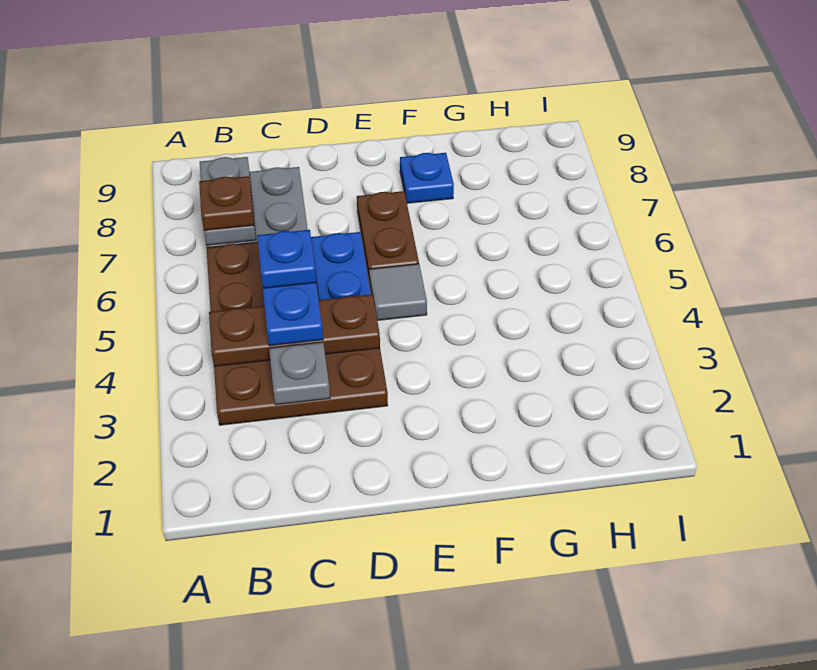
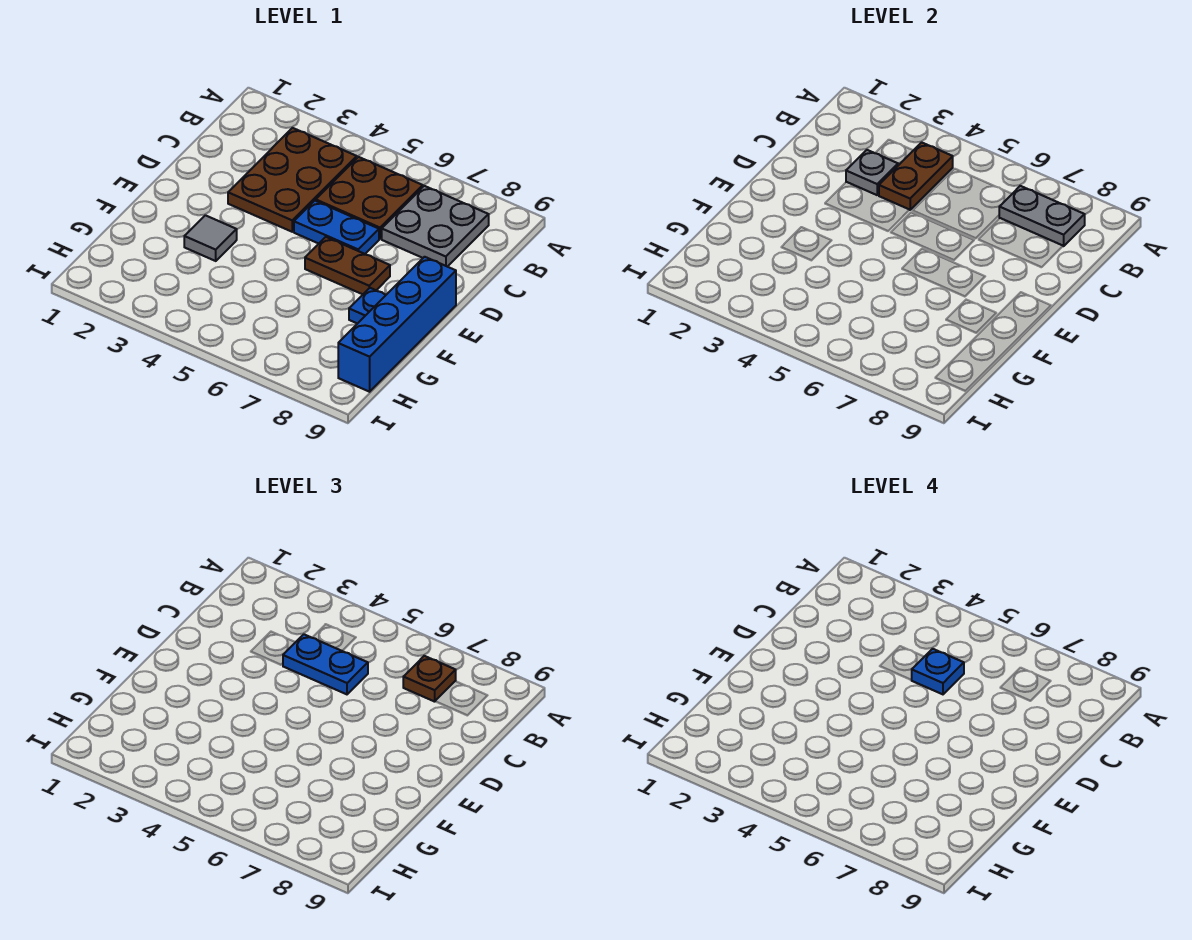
brown 1x3 plate [209,294,380,366] -> brown 1x2 plate [879,142,953,210]
grey 1x1 tile [369,264,427,320] -> grey 1x1 tile moved to [184,215,237,261]
none -> blue 1x4 brick [338,257,456,392]

